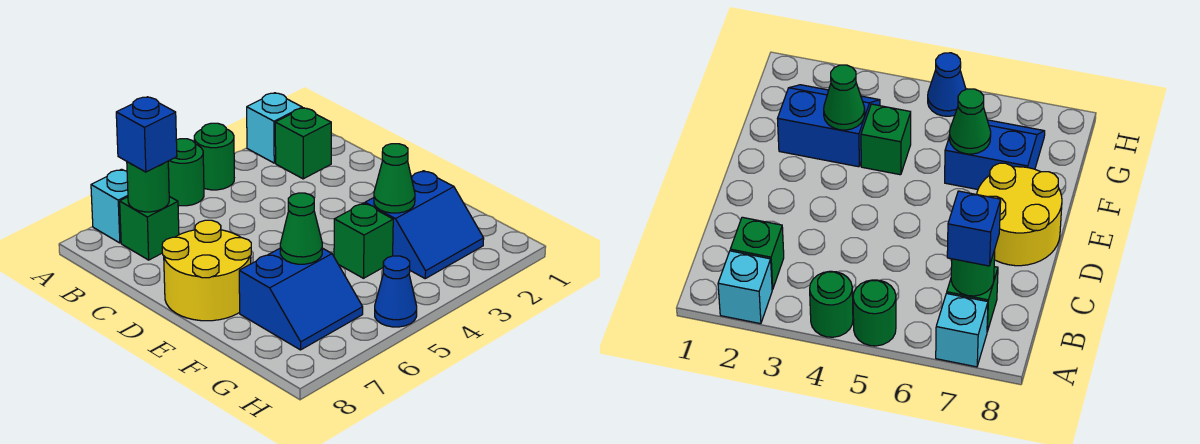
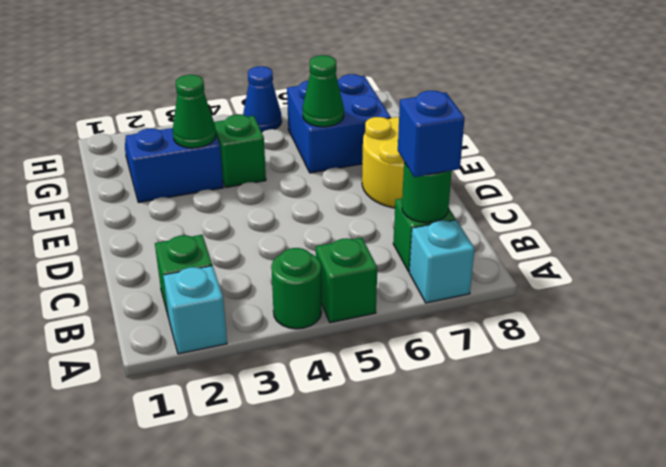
green 1x1 round brick [168,139,204,206] -> green 1x1 brick [316,238,377,323]
blue 2x2 slope [239,248,363,350] -> blue 2x2 brick [287,74,391,173]

